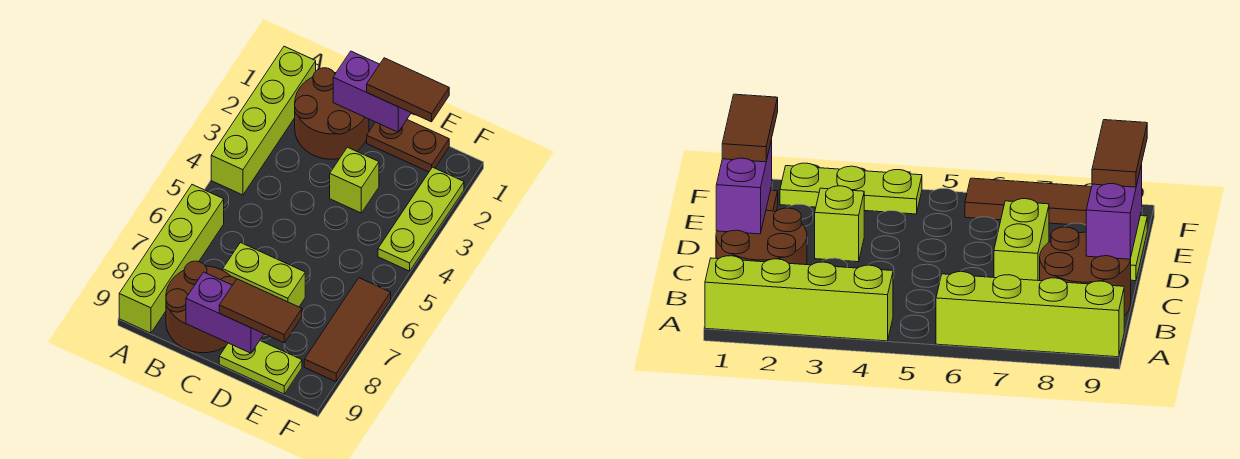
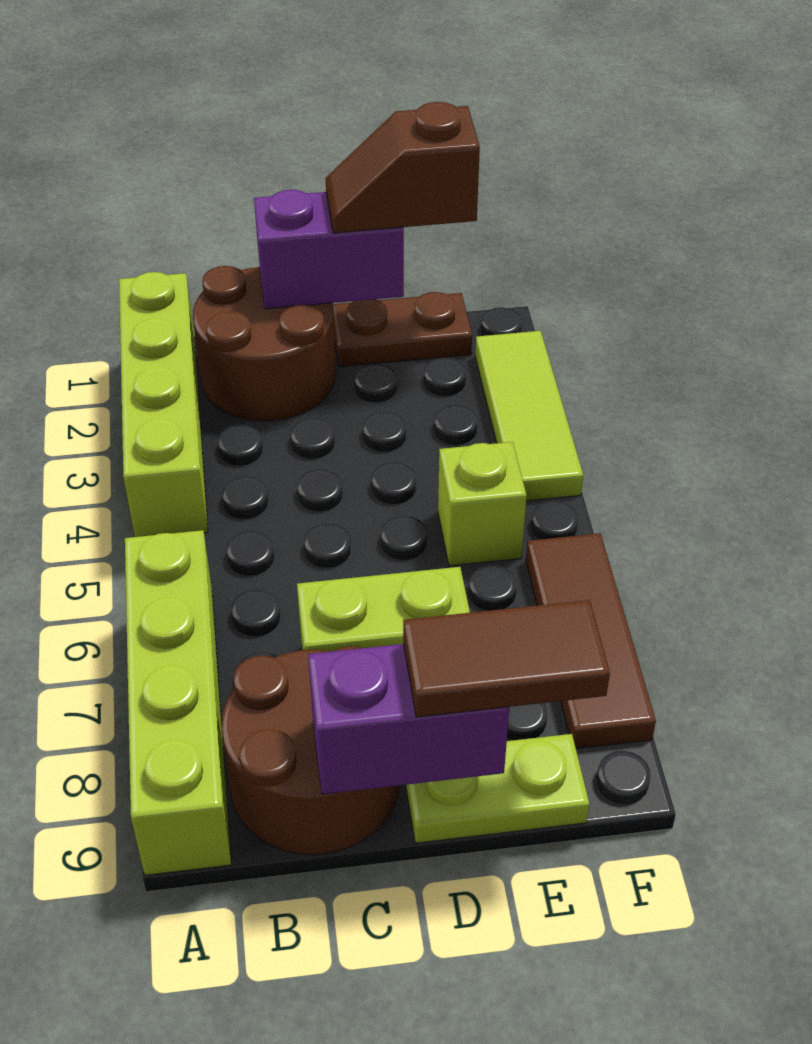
brown 1x2 tile [367,58,449,122] -> brown 1x2 slope [326,102,480,233]
lime 1x1 brick [330,147,379,213] -> lime 1x1 brick moved to [438,442,527,566]
lime 1x3 plate [378,167,464,271] -> lime 1x3 tile [475,331,583,501]

